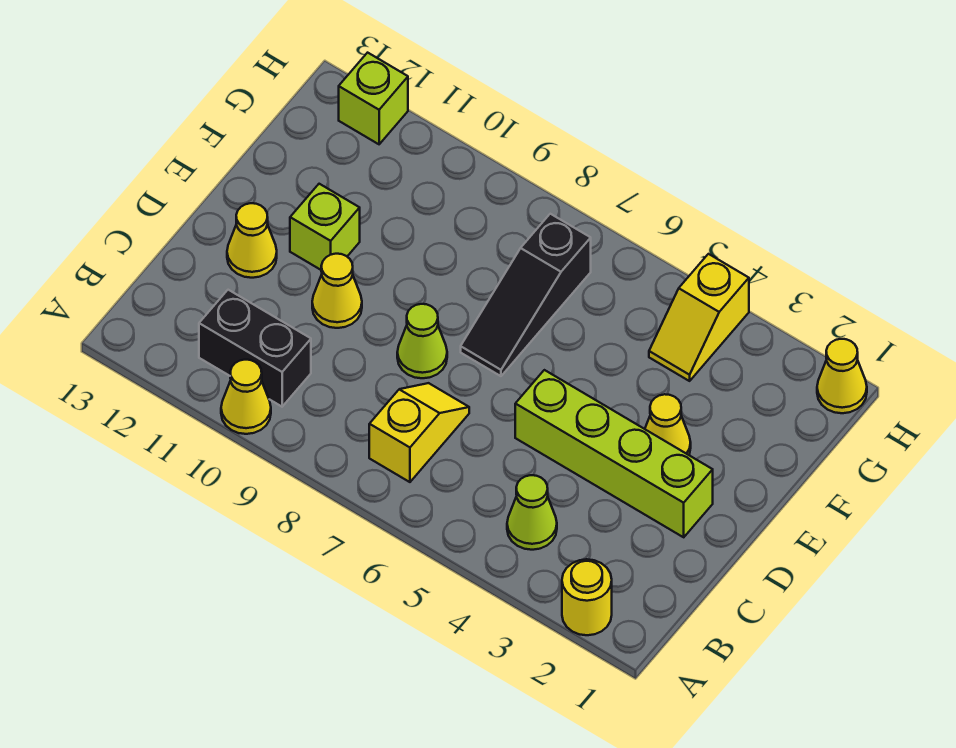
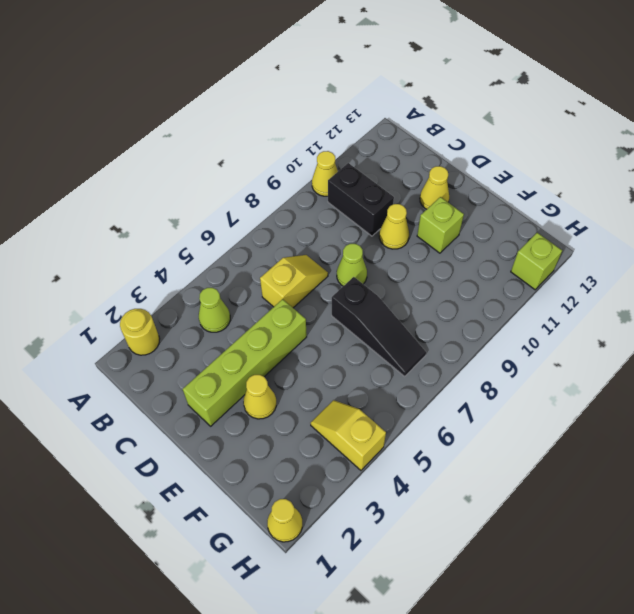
yellow 1x2 slope [369,383,469,482] -> yellow 1x2 slope turned to [260,255,328,308]
black 1x2 brick [199,290,311,407] -> black 1x2 brick turned to [328,163,394,236]
black 1x3 slope [461,214,591,376] -> black 1x3 slope turned to [332,277,426,376]

